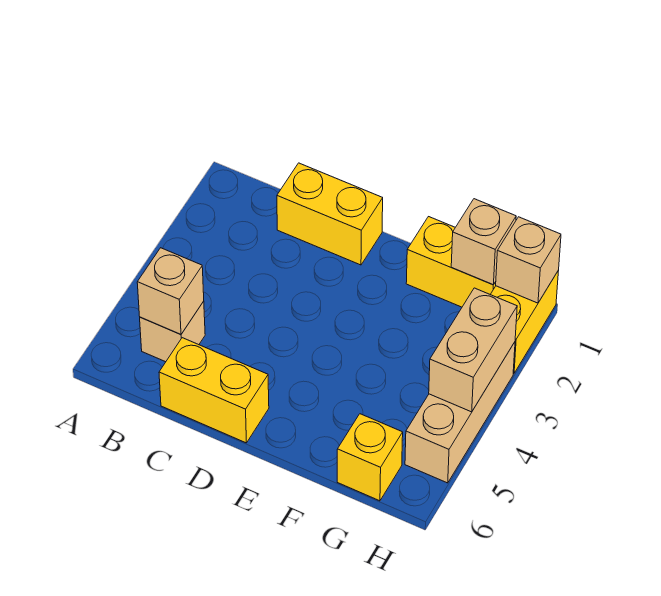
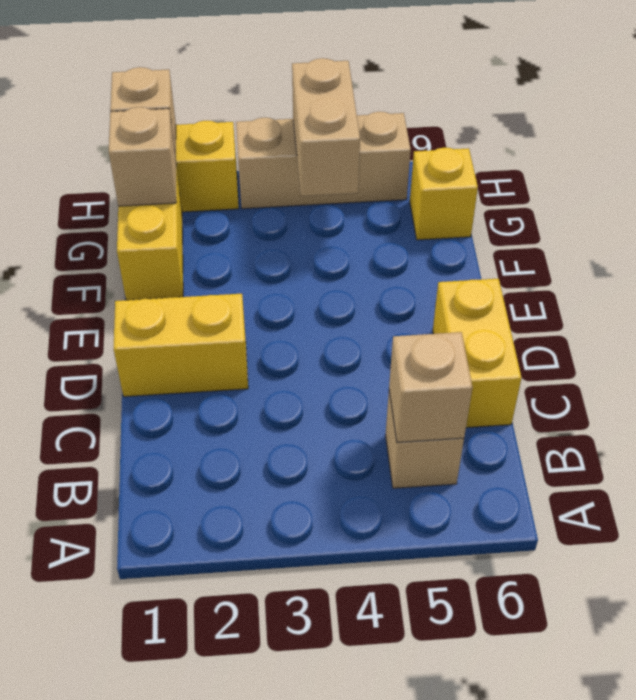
yellow 1x2 brick [277,163,383,265] -> yellow 1x2 brick turned to [114,294,248,397]
tan 1x2 brick [429,288,517,412] -> tan 1x2 brick turned to [292,58,360,196]

